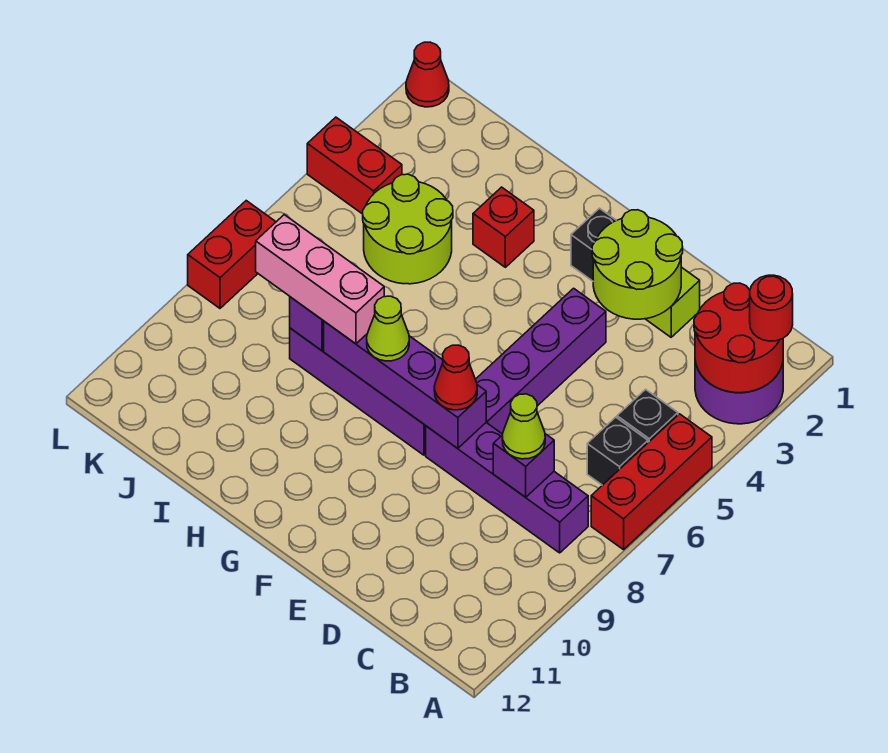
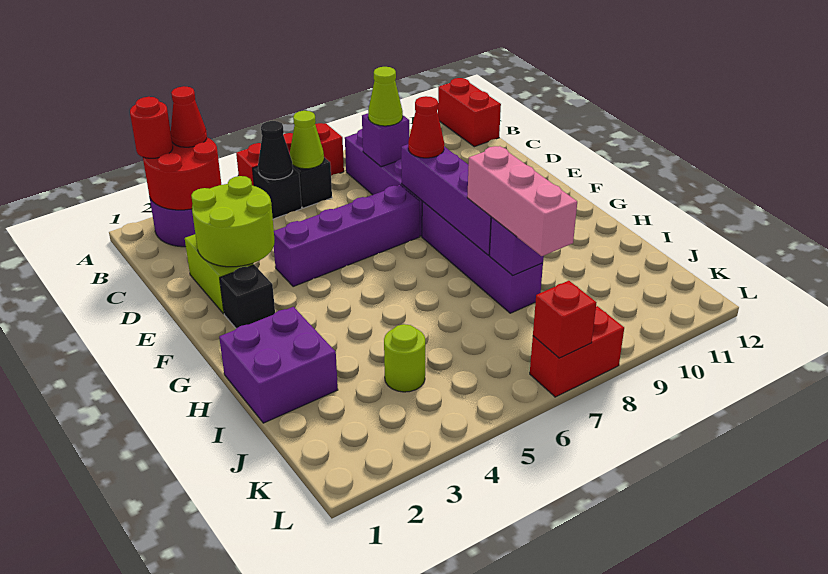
none -> black 1x1 cone [258,121,293,180]
lime 1x1 cone [367,296,409,361] -> lime 1x1 cone moved to [290,111,324,169]
none -> purple 2x2 brick [219,307,338,423]
red 1x1 brick [473,187,534,267] -> red 1x1 brick moved to [533,281,597,358]
lime 2x2 round brick [363,174,453,284] -> lime 1x1 round brick [384,324,425,392]
red 1x2 brick [307,117,402,214] -> red 1x2 brick moved to [438,78,501,147]
red 1x1 cone [406,42,449,107] -> red 1x1 cone moved to [171,86,207,147]

